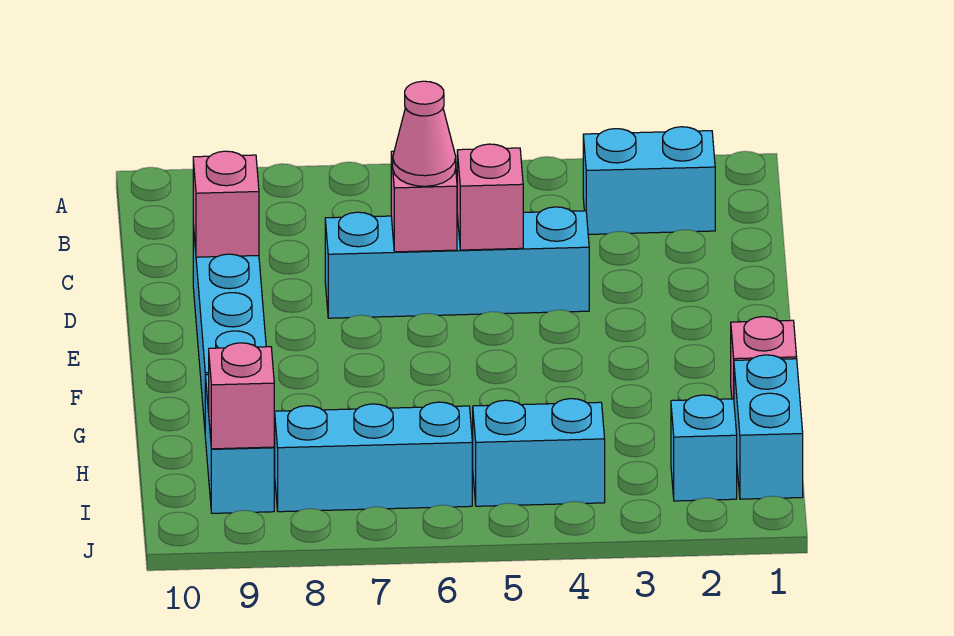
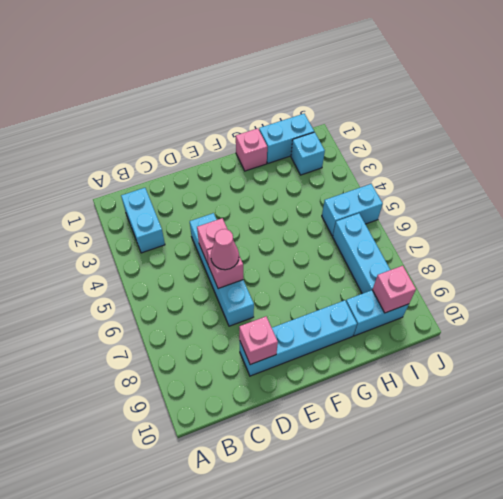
cyan 1x2 brick [473,399,605,506] -> cyan 1x2 brick turned to [322,184,383,236]

